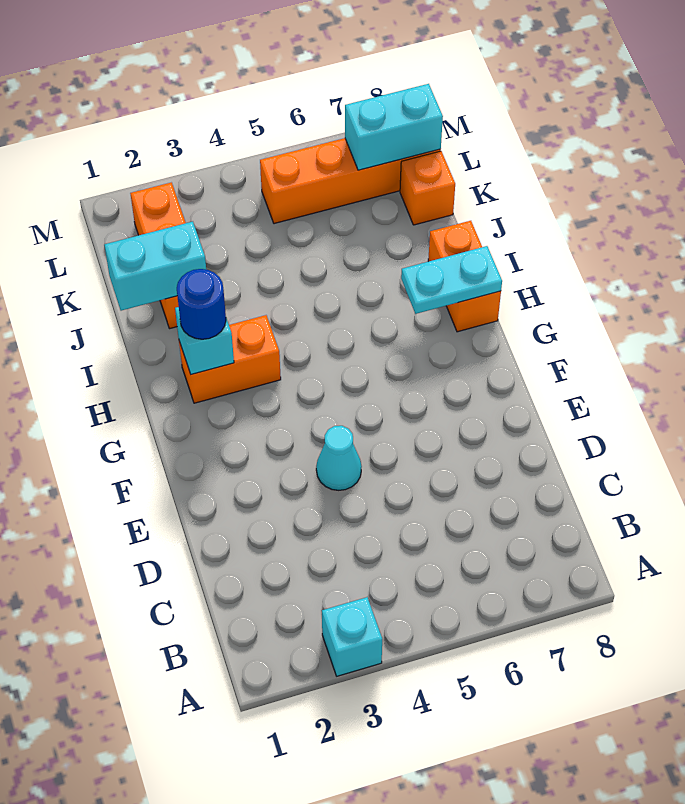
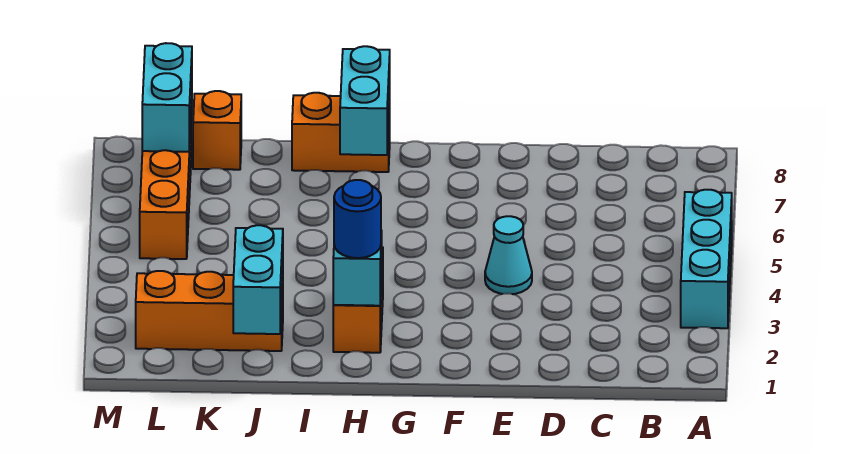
cyan 1x1 brick [322,597,382,676] -> cyan 1x3 brick [681,190,732,328]
cyan 1x2 plate [401,246,502,314] -> cyan 1x2 brick [340,46,390,155]

